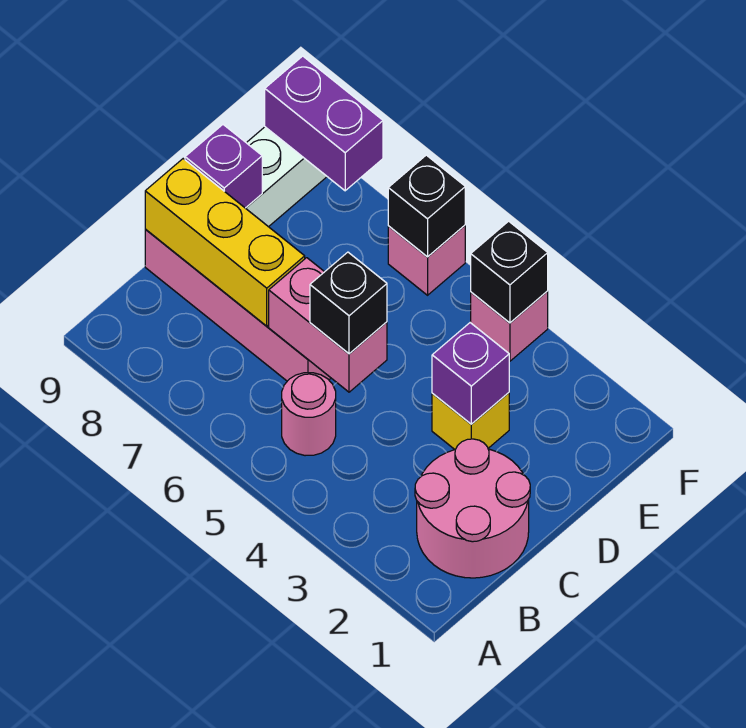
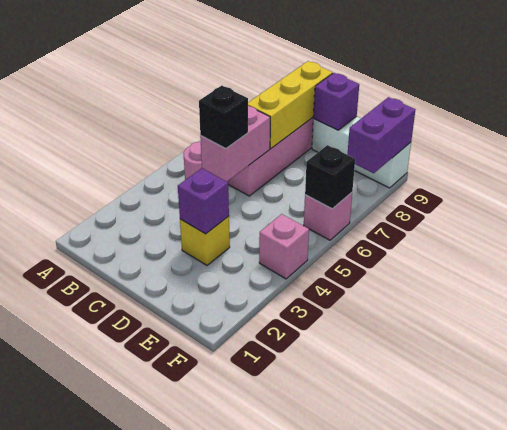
pink 2x2 round brick [415,439,530,578] -> none
black 1x1 brick [471,221,548,323] -> none

